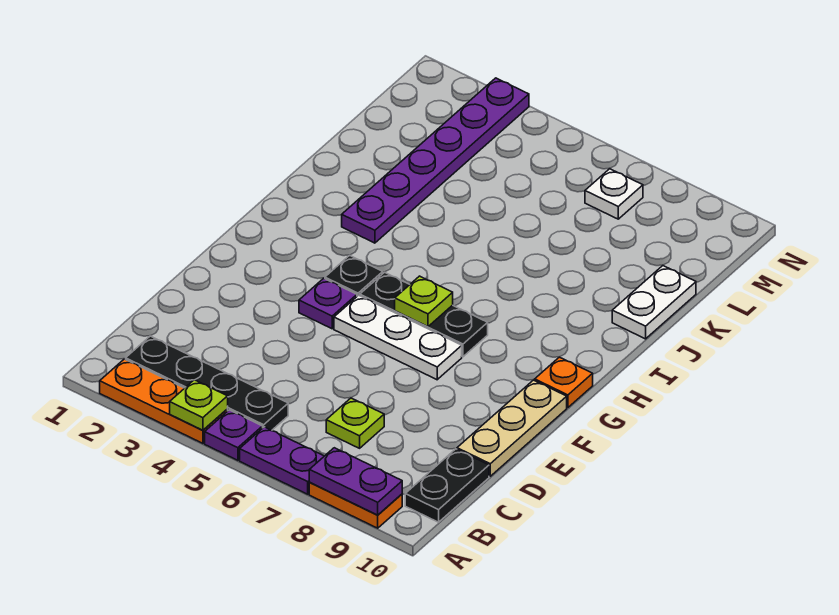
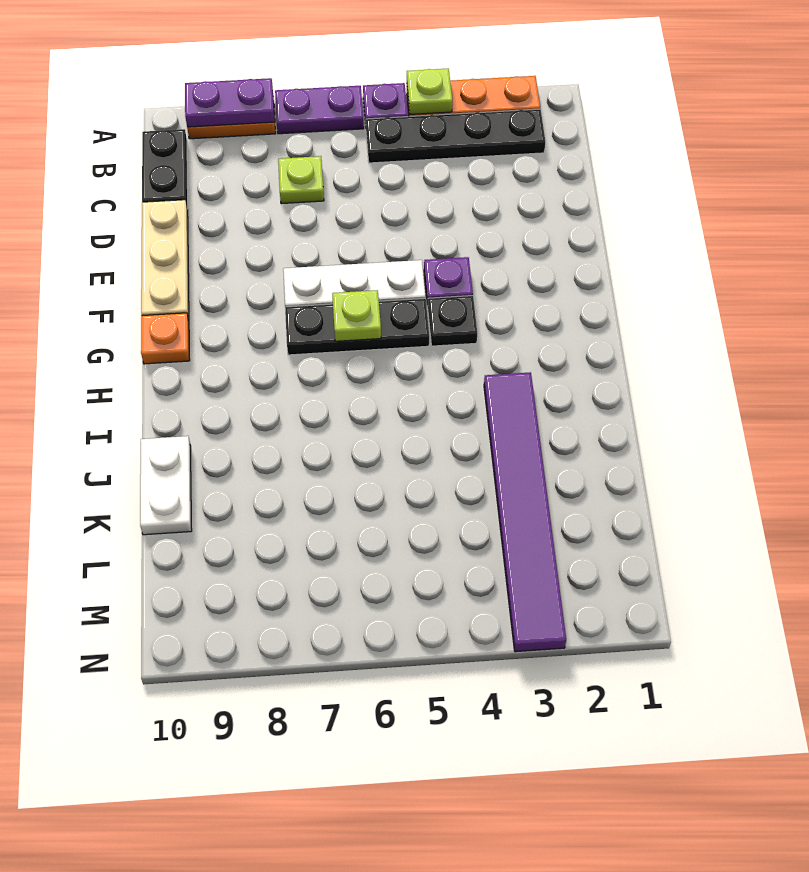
purple 1x6 plate [342,78,529,243] -> purple 1x6 tile [484,372,566,652]
white 1x1 plate [585,169,643,219] -> none

